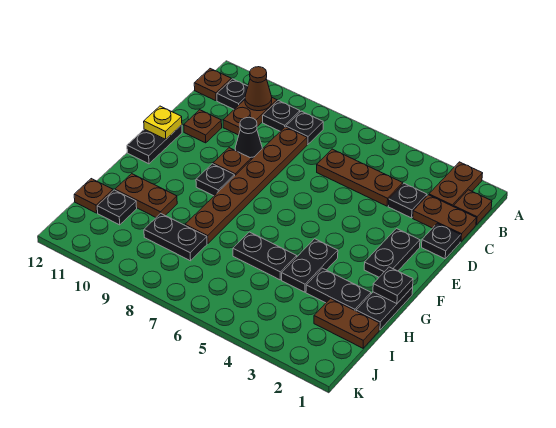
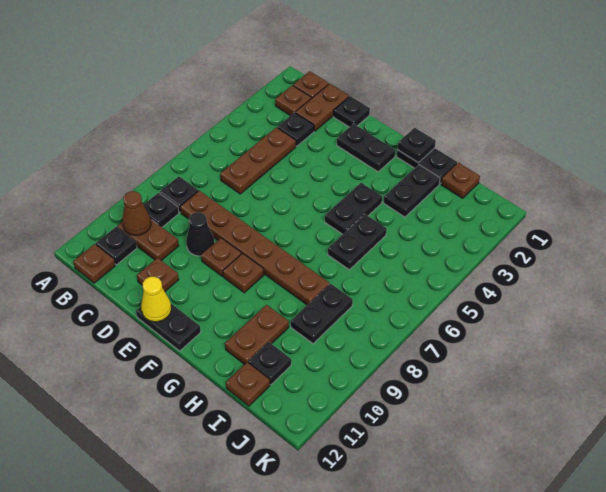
brown 1x2 plate [429,162,483,207] -> brown 1x1 plate [275,85,311,116]
yellow 1x1 plate [144,106,182,139] -> yellow 1x1 cone [141,277,171,322]
black 1x1 plate [196,164,235,196] -> brown 1x1 plate [223,253,264,293]
black 1x2 plate [282,239,338,292] -> black 1x2 plate turned to [325,183,382,234]
brown 1x2 plate [314,298,380,348] -> brown 1x1 plate [441,163,480,198]

